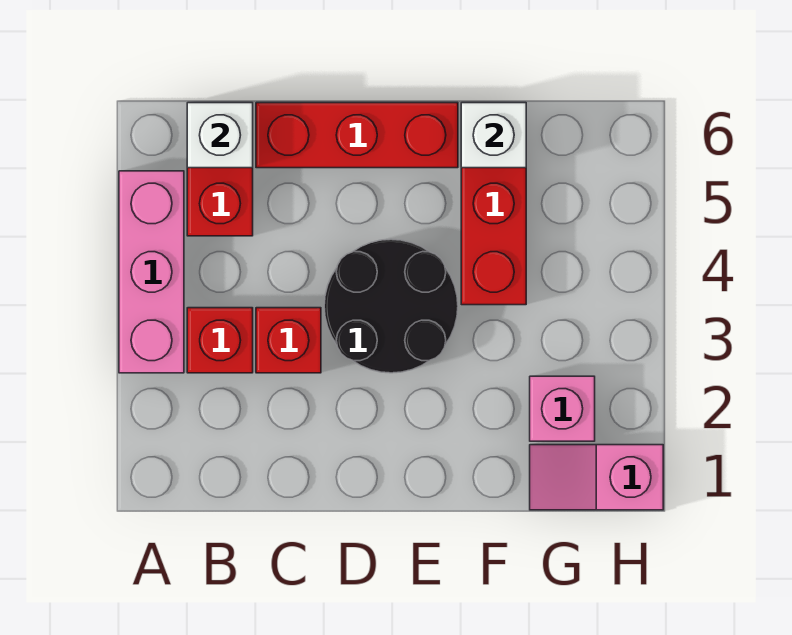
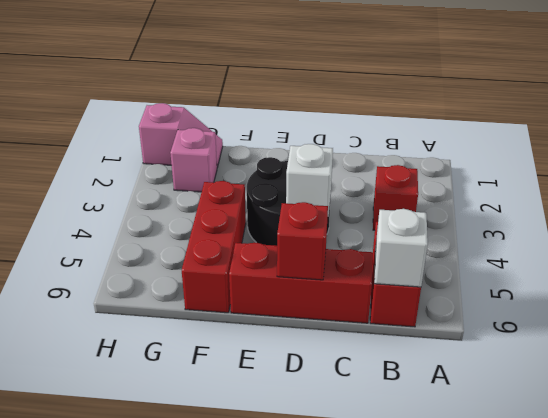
pink 1x3 brick [119,171,184,373] -> none
red 1x1 brick [256,308,321,373] -> red 1x1 brick moved to [277,202,328,280]
white 1x1 brick [461,103,526,168] -> white 1x1 brick moved to [286,144,333,216]

